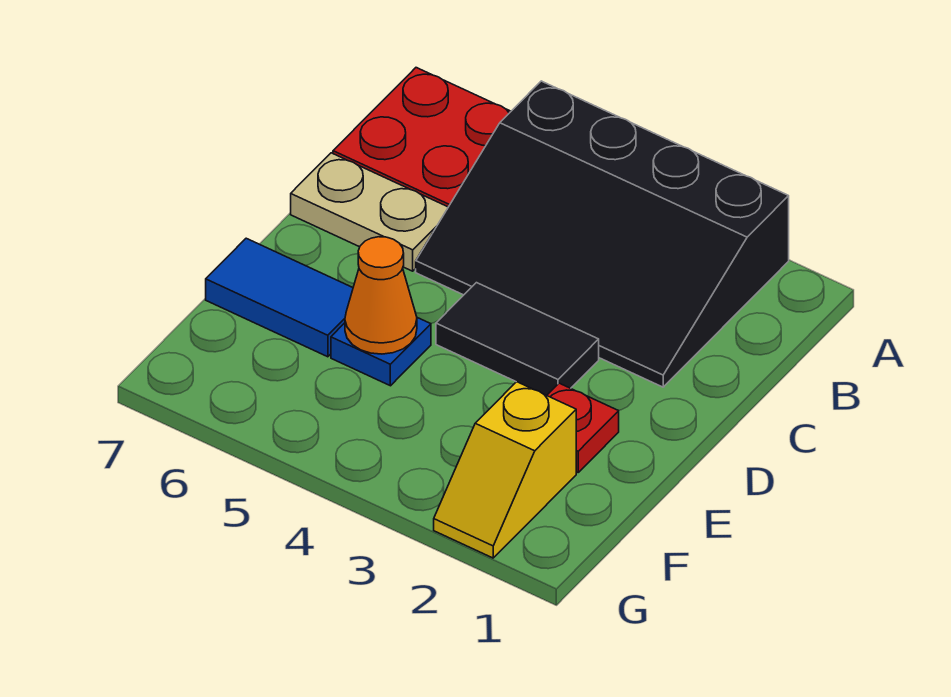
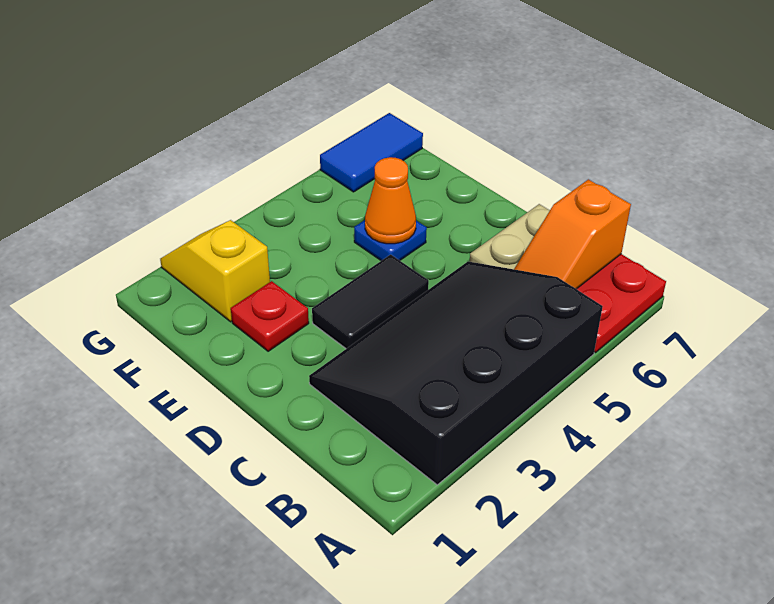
none -> orange 1x2 slope [514,179,631,289]
blue 1x2 tile [206,238,353,357] -> blue 1x2 tile moved to [320,113,423,192]

